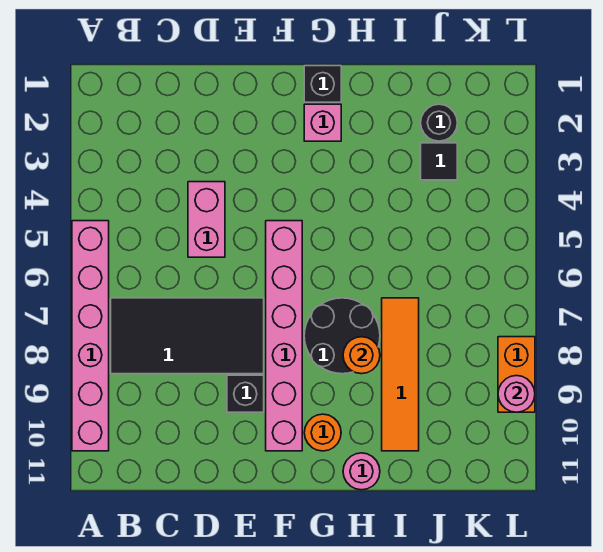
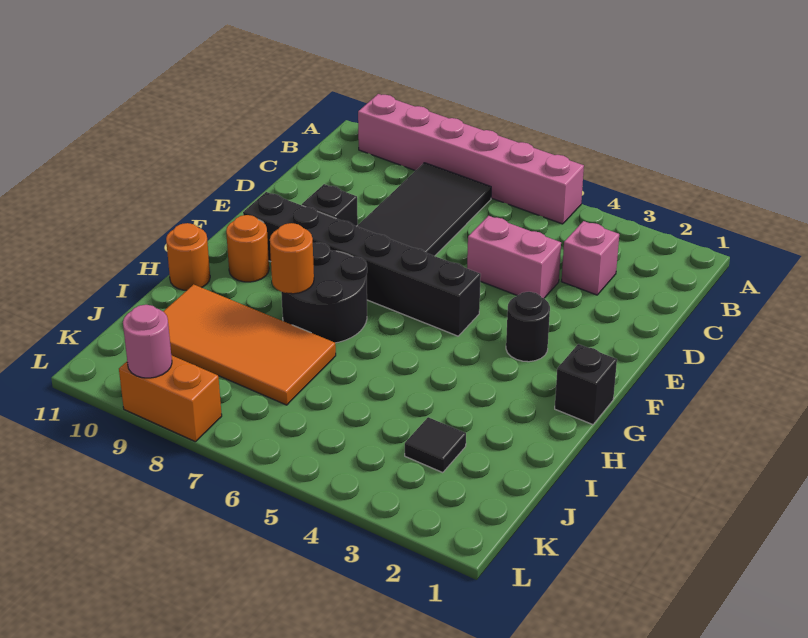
pink 1x6 brick [266,221,302,451] -> black 1x6 brick [243,192,481,336]
pink 1x1 brick [304,104,341,141] -> pink 1x1 brick moved to [562,221,619,295]
pink 1x1 round brick [343,453,380,490] -> orange 1x1 round brick [166,223,210,290]
orange 1x4 tile [382,298,419,451] -> orange 2x4 tile [163,284,336,405]
black 1x1 round brick [421,104,457,141] -> black 1x1 round brick moved to [506,292,550,362]

